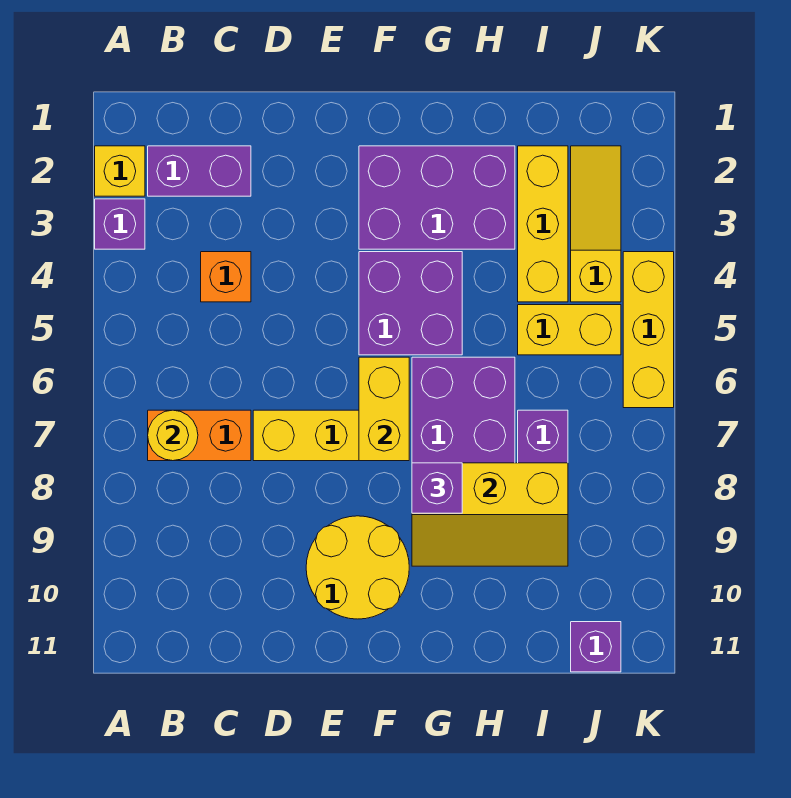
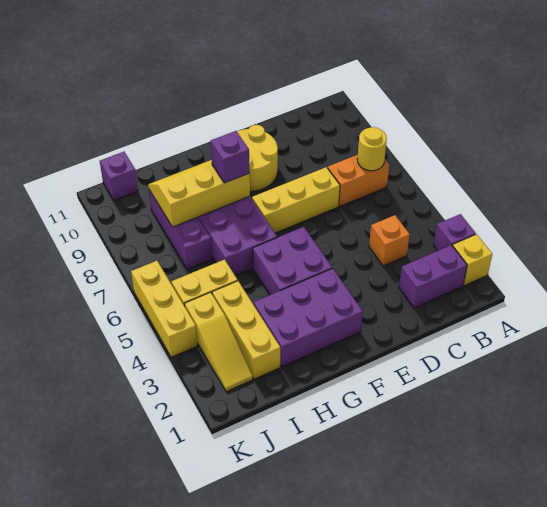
yellow 1x2 brick [359,357,409,461] -> none

